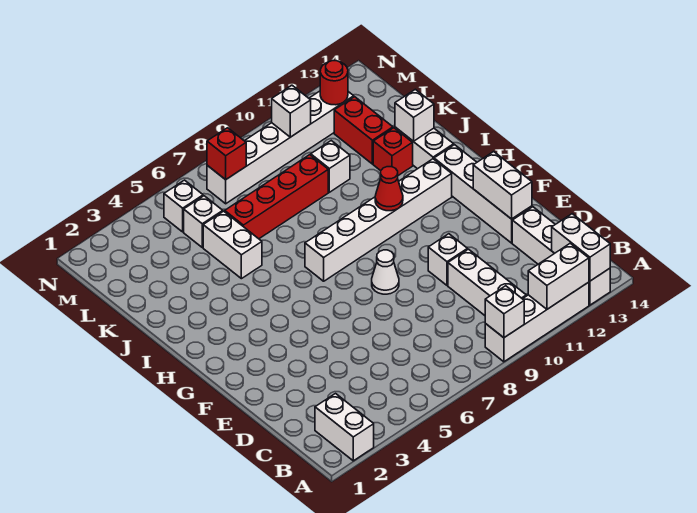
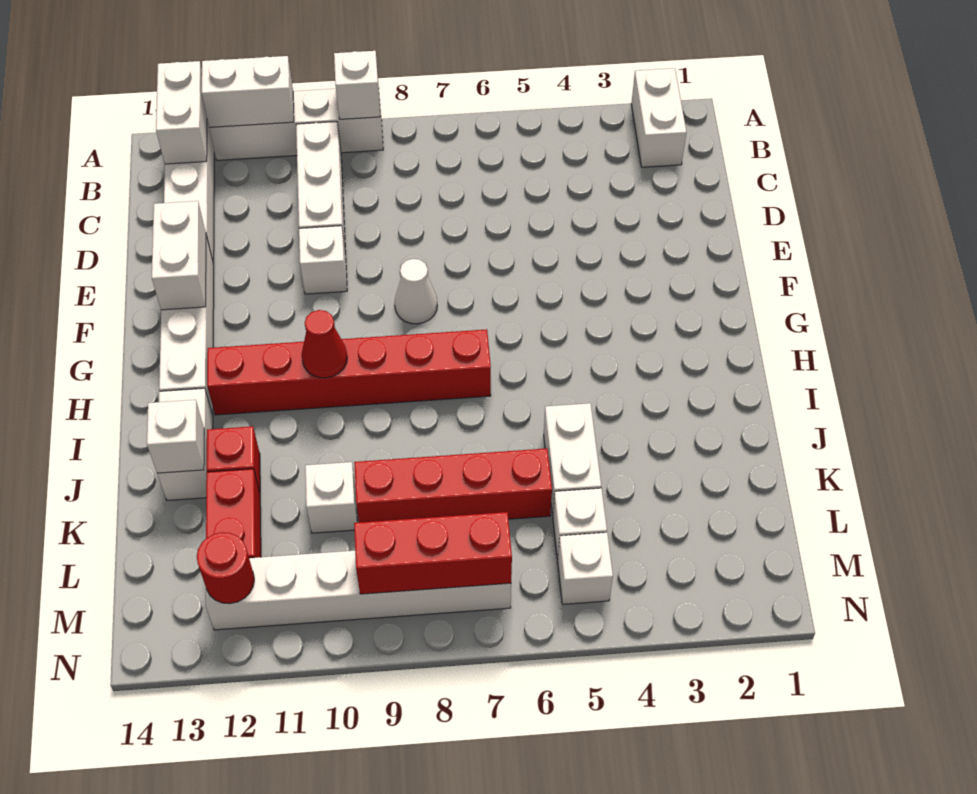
white 1x6 brick [305,159,452,281] -> red 1x6 brick [207,329,491,415]
red 1x1 brick [207,128,246,180] -> red 1x3 brick [354,512,512,594]
white 1x1 brick [272,86,311,137] -> none

